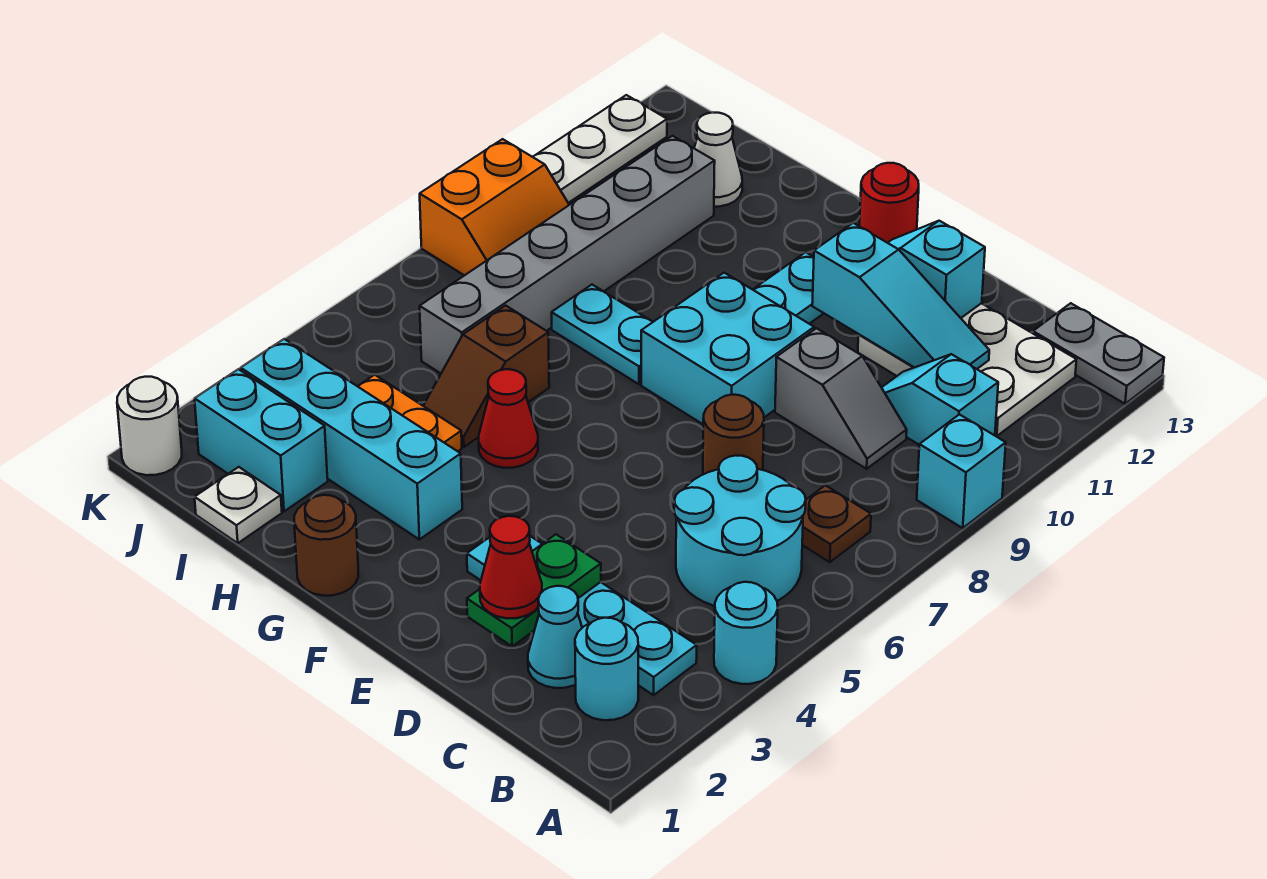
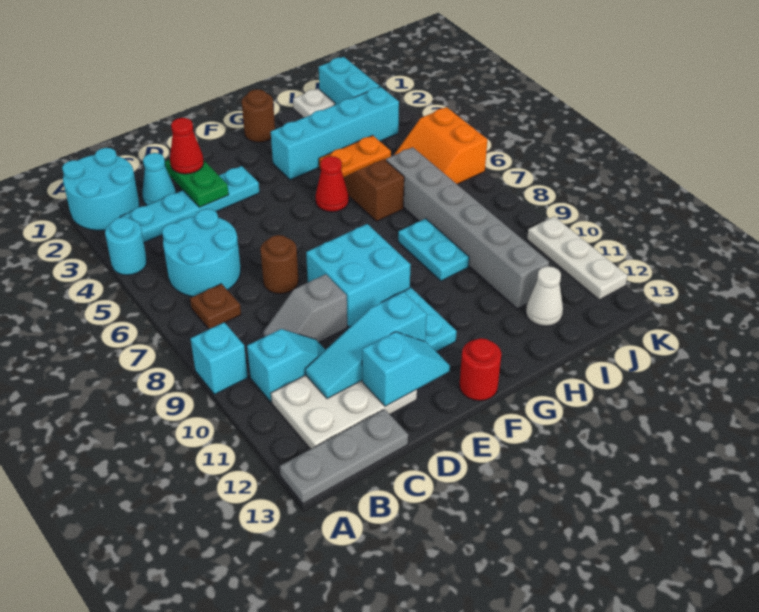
grey 1x2 plate [1033,303,1164,404] -> grey 1x3 plate [280,409,408,504]
cyan 1x1 round brick [575,618,638,720] -> cyan 2x2 round brick [62,148,139,230]
cyan 1x2 plate [552,285,652,384] -> cyan 1x2 plate turned to [398,219,469,281]
cyan 1x2 brick [195,369,328,511] -> cyan 1x2 brick turned to [319,57,380,105]
orange 2x2 slope [420,139,569,276] -> orange 2x2 slope moved to [394,107,488,184]
white 1x1 round brick [117,377,182,475] -> none

